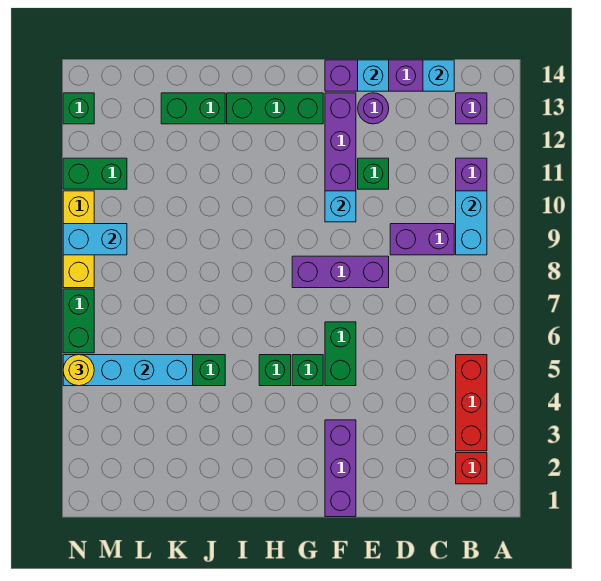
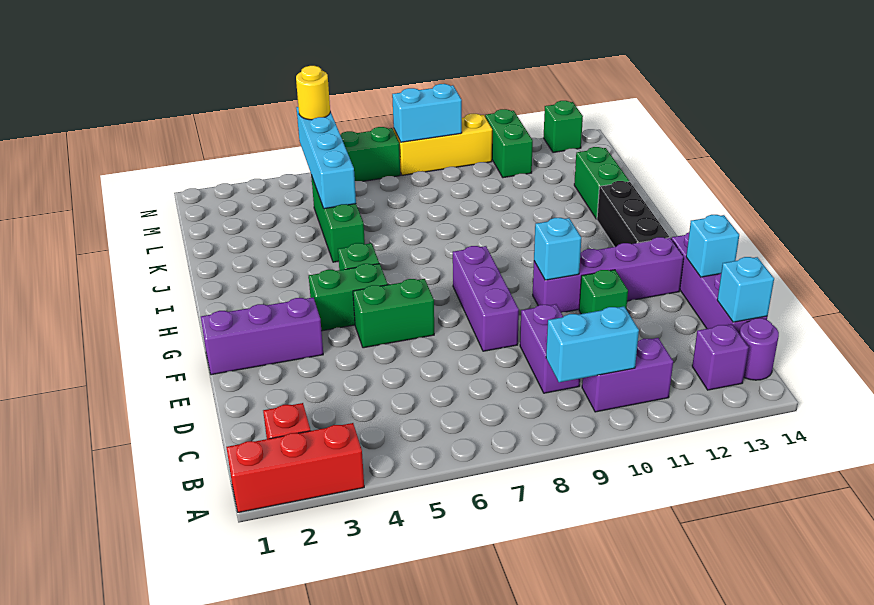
red 1x3 brick [456,355,487,451] -> red 1x3 brick moved to [226,423,364,513]
purple 1x1 round brick [358,93,389,124] -> purple 1x1 round brick moved to [740,318,779,380]
green 1x1 brick [292,355,323,386] -> green 1x2 brick [309,264,388,331]
green 1x3 brick [227,93,323,124] -> black 1x3 brick [597,181,669,247]
cyan 1x2 brick [63,224,127,255] -> cyan 1x2 brick turned to [392,84,462,142]

